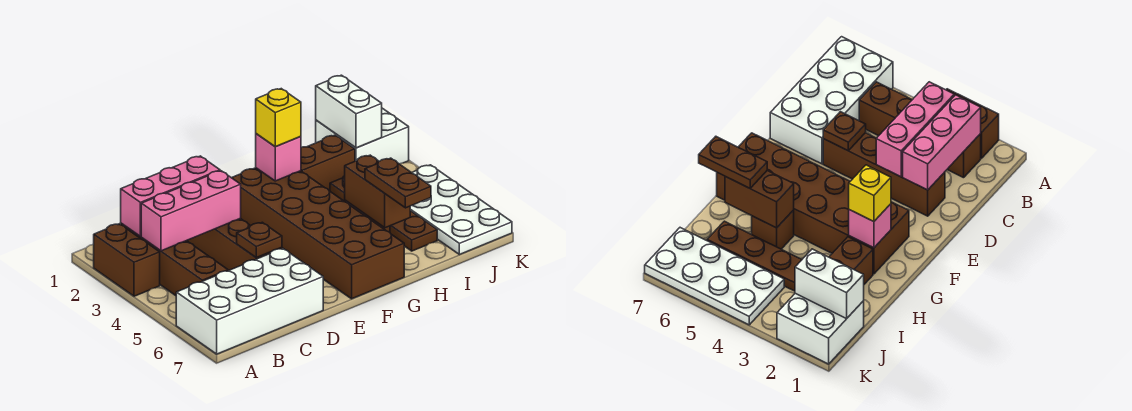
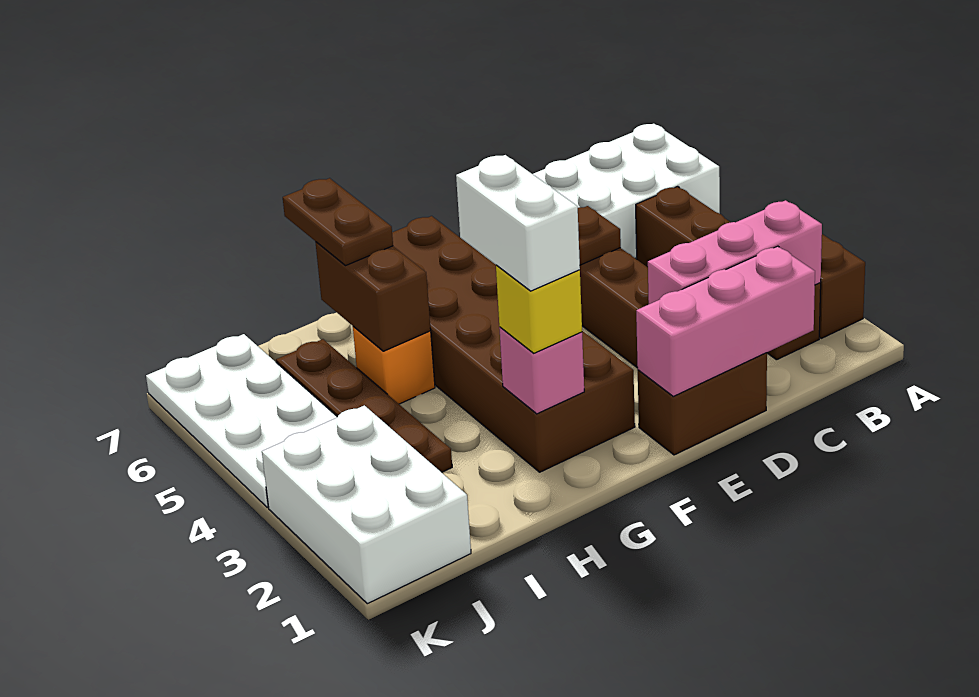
pink 1x3 brick [141,171,241,251] -> pink 1x3 brick moved to [636,246,815,396]
brown 1x2 brick [301,135,355,191] -> brown 1x2 brick moved to [638,353,767,455]
brown 1x1 brick [752,210,794,249] -> orange 1x1 brick [353,326,435,404]
white 2x2 brick [316,108,409,164] -> white 2x3 brick [262,405,471,604]
white 1x2 brick [316,75,382,148] -> white 1x2 brick moved to [456,155,580,291]

